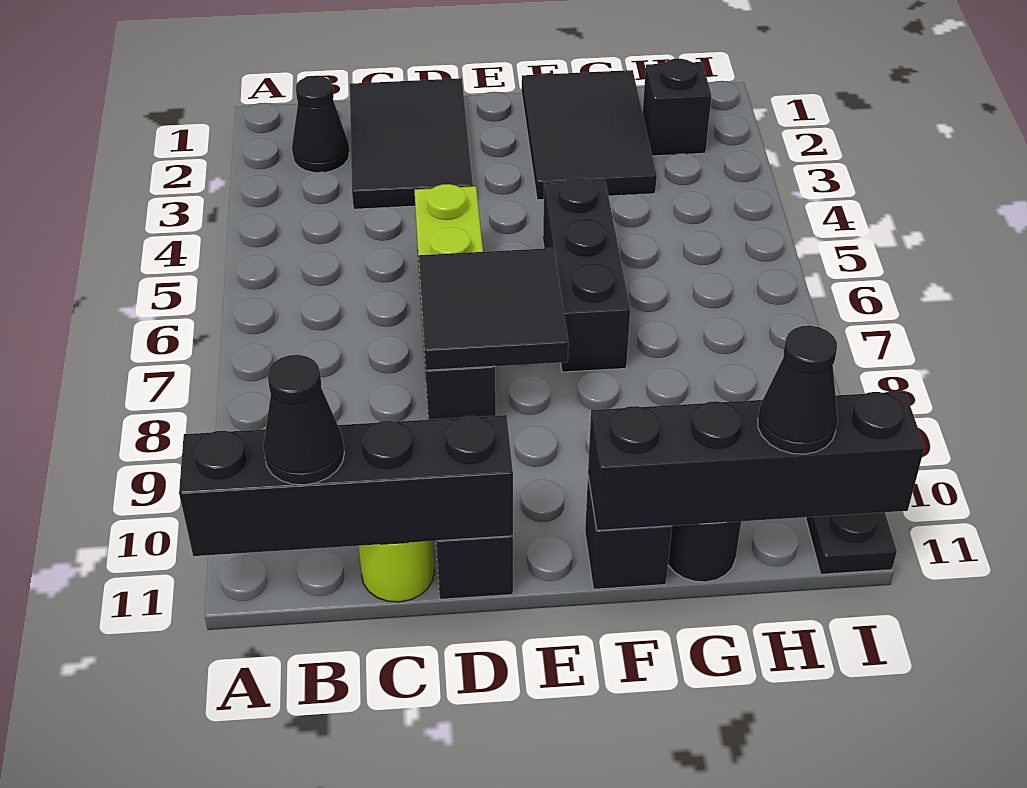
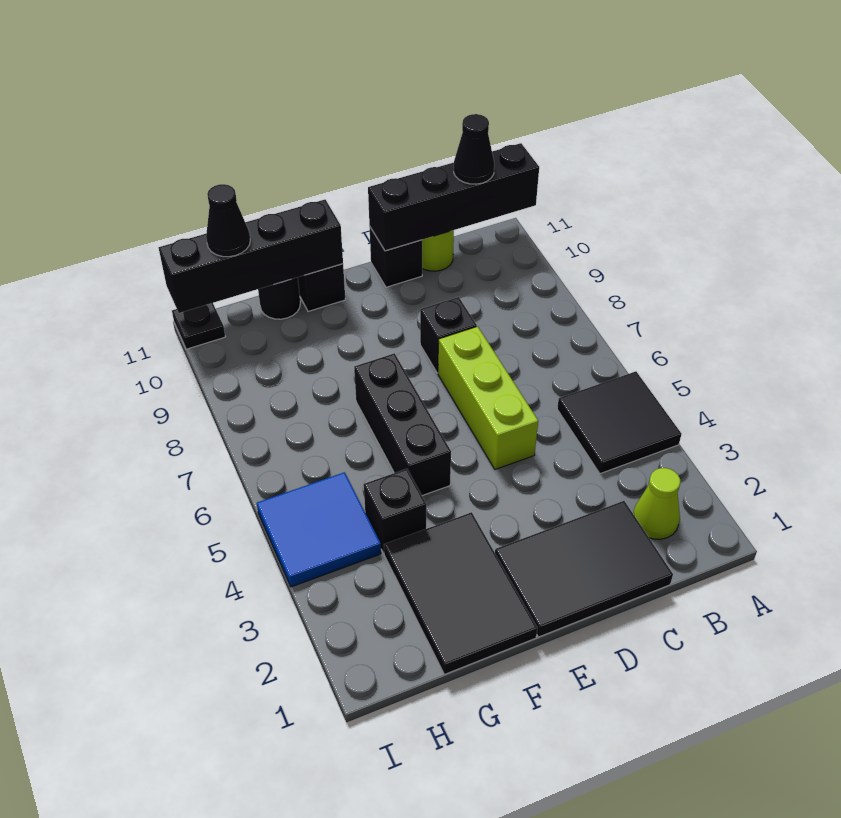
black 1x1 cone [292,76,350,172] -> lime 1x1 cone [633,468,680,539]
black 2x3 tile [350,78,473,209] -> black 2x3 tile turned to [495,501,673,637]
black 2x2 tile [419,248,568,370] -> black 2x2 tile moved to [557,371,681,474]
black 1x1 brick [643,59,711,156] -> black 1x1 brick moved to [364,469,426,553]
none -> blue 2x2 tile [257,472,381,587]

